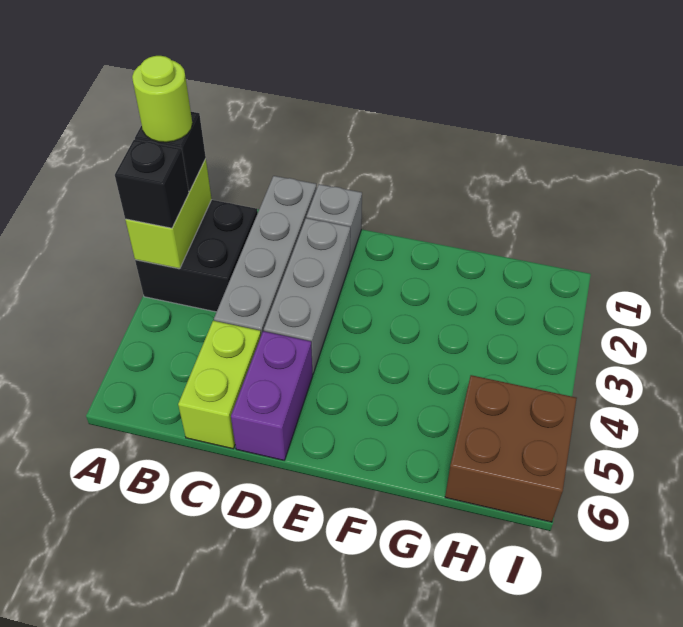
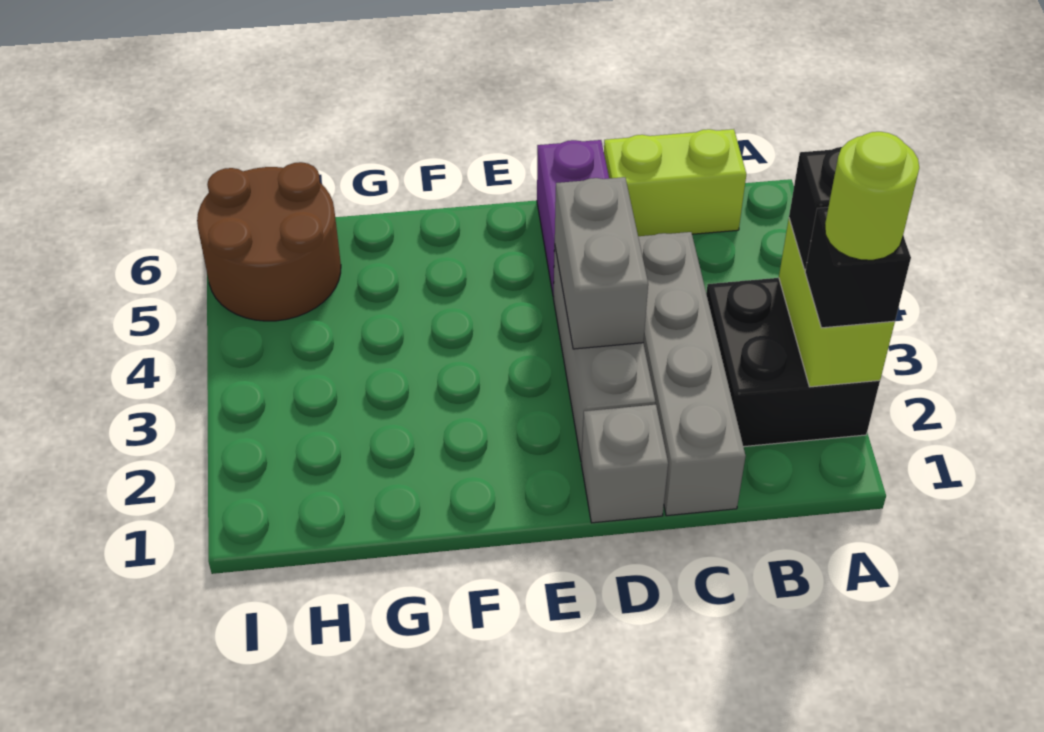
lime 1x2 brick [178,321,261,449] -> lime 1x2 brick turned to [604,129,746,236]
none -> grey 1x2 brick [555,177,648,349]
brown 2x2 brick [445,375,577,522] -> brown 2x2 round brick [197,162,341,321]

